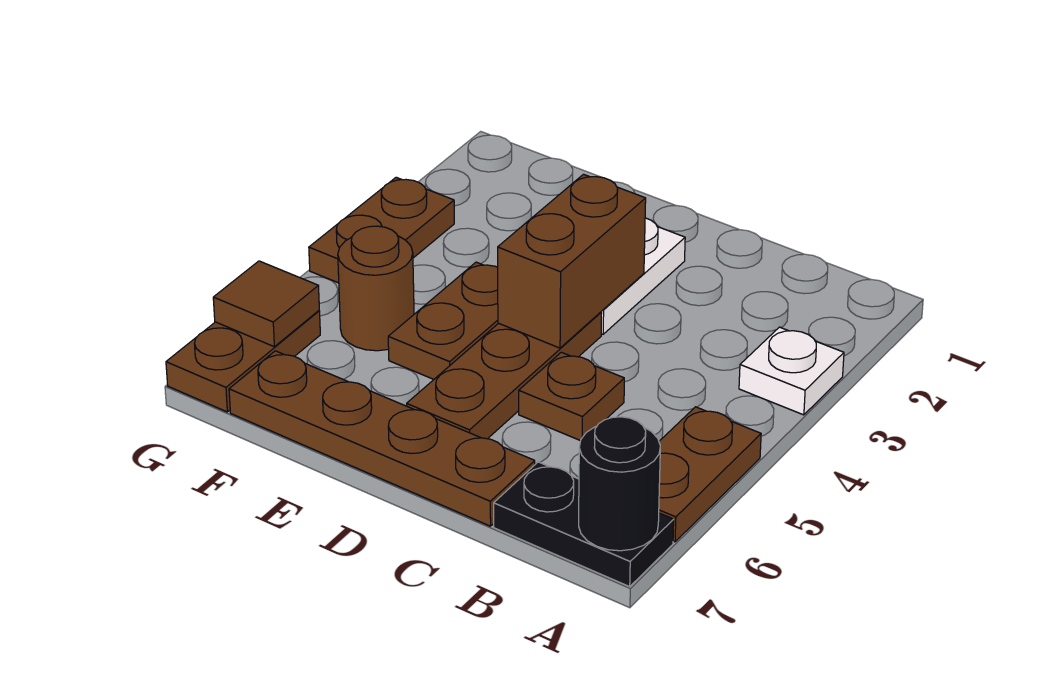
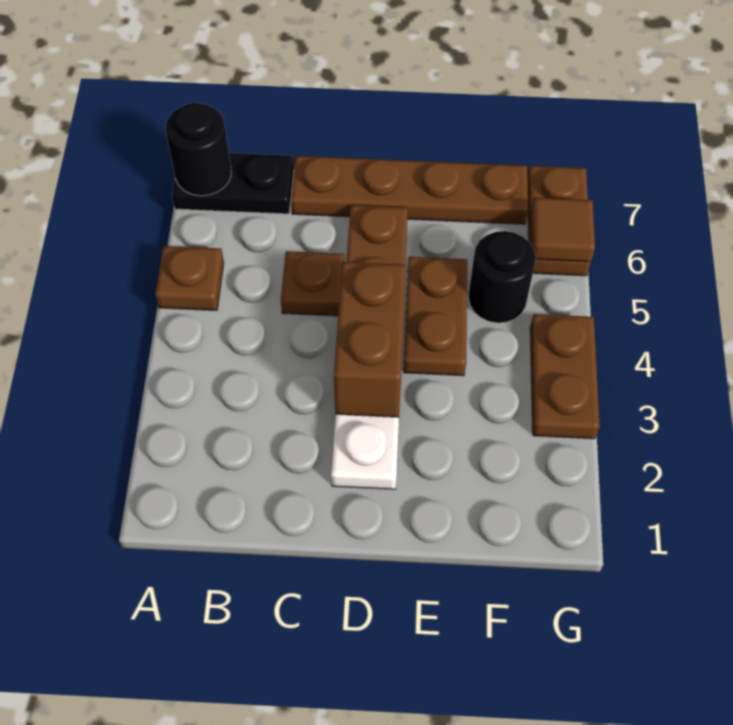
white 1x1 plate [739,327,844,415] -> none
brown 1x2 plate [659,407,761,542] -> brown 1x1 plate [155,246,224,310]
brown 1x1 round brick [338,226,414,351] -> black 1x1 round brick [468,231,536,323]

